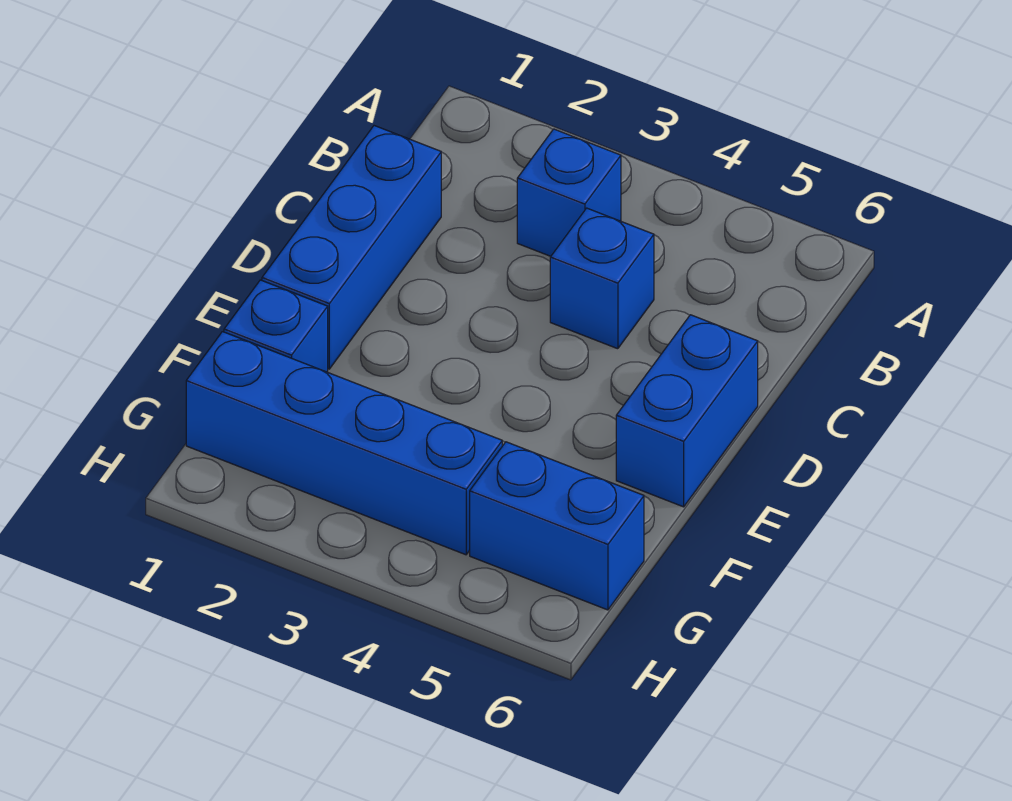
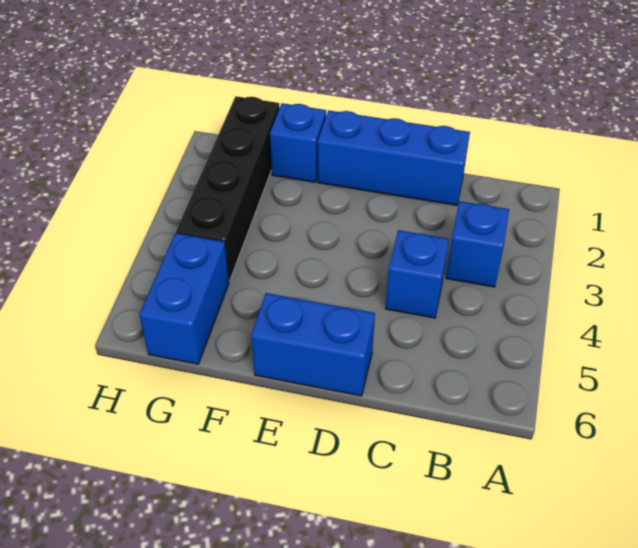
blue 1x4 brick [186,332,502,555] -> black 1x4 brick [176,96,279,281]

